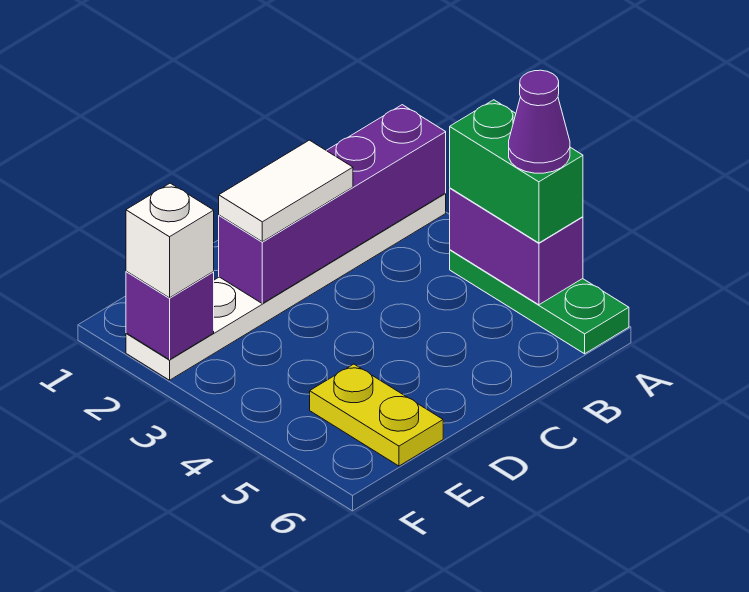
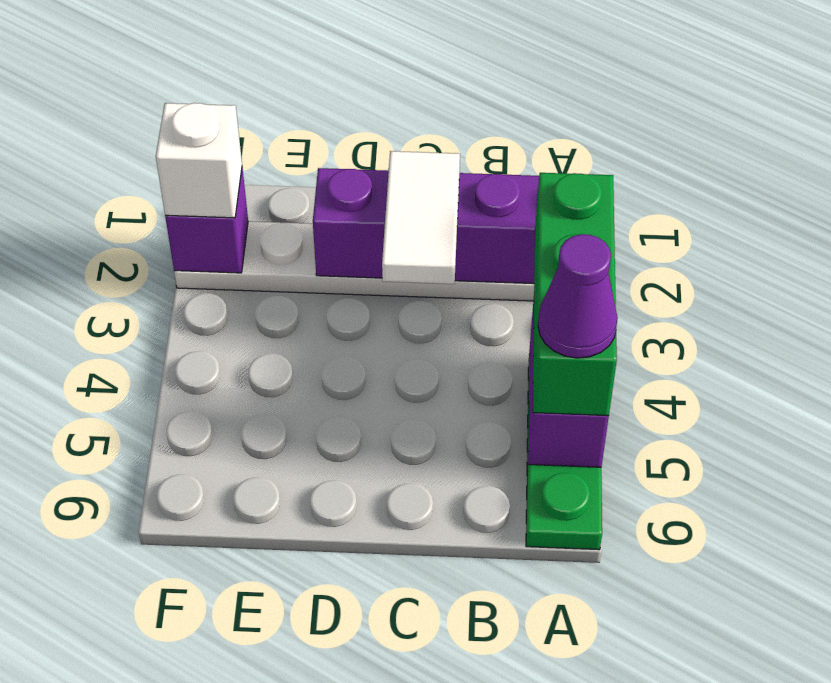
green 1x2 brick [450,100,583,243] -> green 1x3 brick [533,173,617,416]
white 1x2 tile [219,140,353,242] -> white 1x2 tile turned to [382,151,460,284]
yellow 1x2 plate [310,364,443,466] -> none

